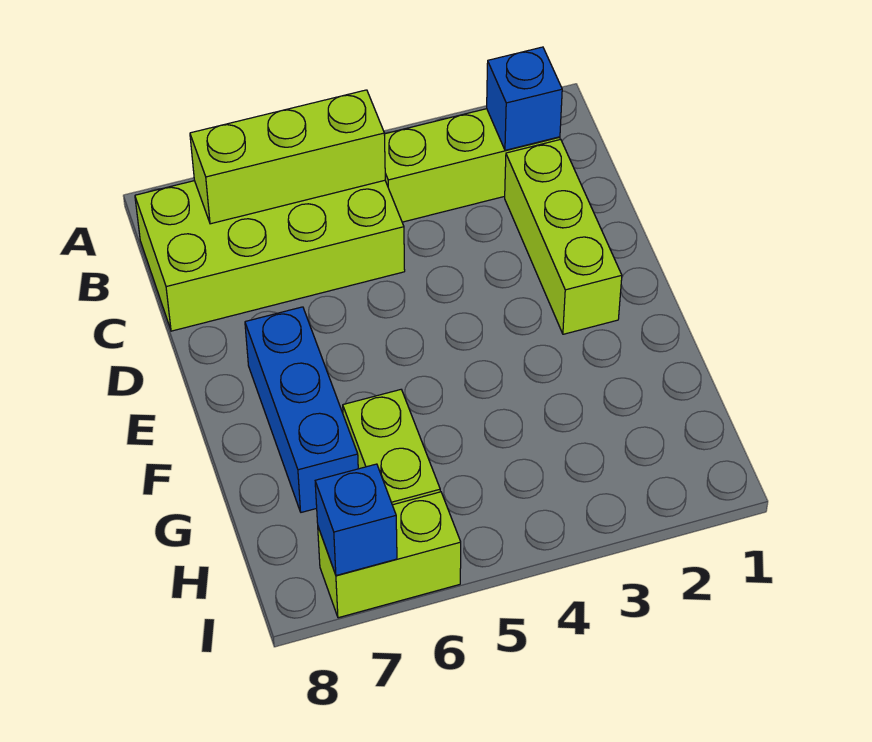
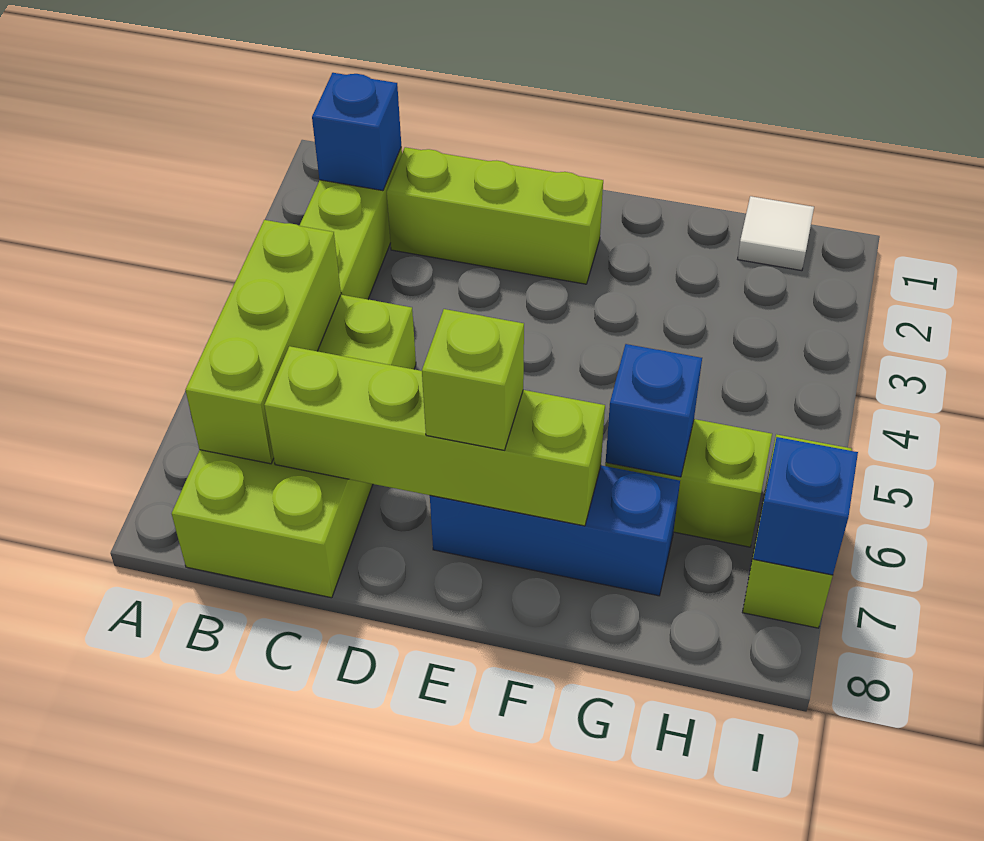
none -> lime 1x4 brick [264,346,605,526]
none -> lime 1x1 brick [422,309,524,450]
none -> blue 1x1 brick [606,344,702,477]
none -> white 1x1 tile [738,196,814,271]

